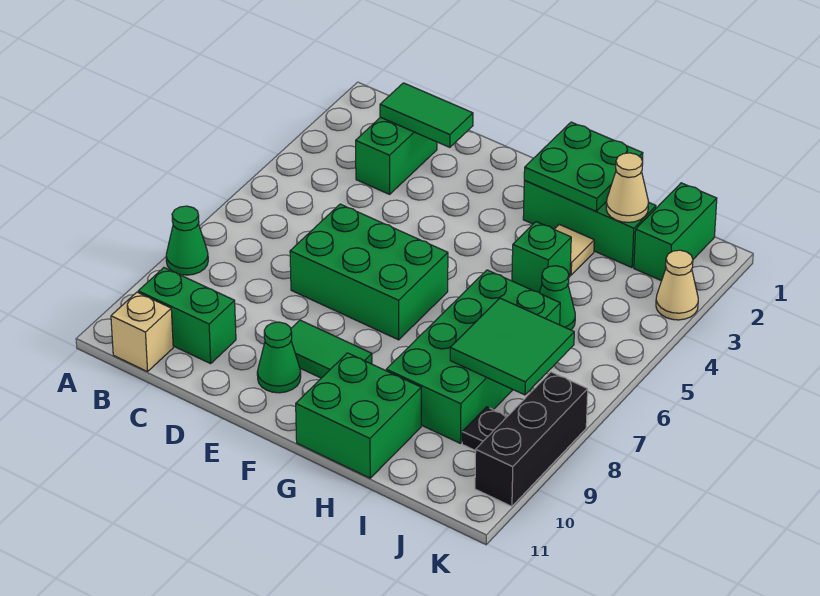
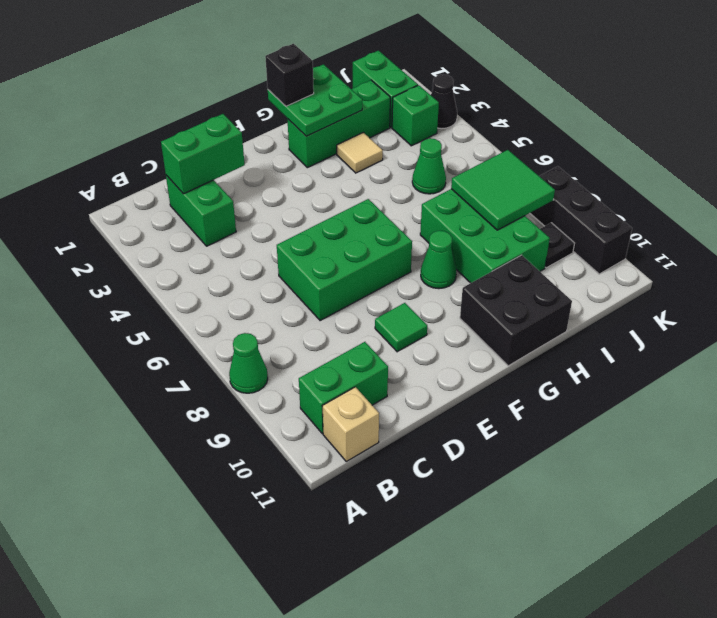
green 1x2 tile [380,83,473,147] -> green 1x2 brick [161,114,245,194]
green 1x2 tile [291,320,372,378] -> green 1x1 tile [375,303,427,352]
green 1x1 cone [257,322,301,393] -> green 1x1 cone moved to [421,231,457,289]
none -> black 1x1 brick [265,44,314,106]
green 2x2 brick [296,353,421,478] -> black 2x2 brick [460,255,572,366]
green 1x1 brick [512,222,571,292] -> green 1x1 brick moved to [392,85,439,146]
green 2x4 brick [386,270,560,443] -> green 2x3 brick [420,189,550,283]
tan 1x1 cone [606,153,648,222] -> none
tan 1x1 cone [656,250,698,320] -> black 1x1 cone [431,75,457,129]

